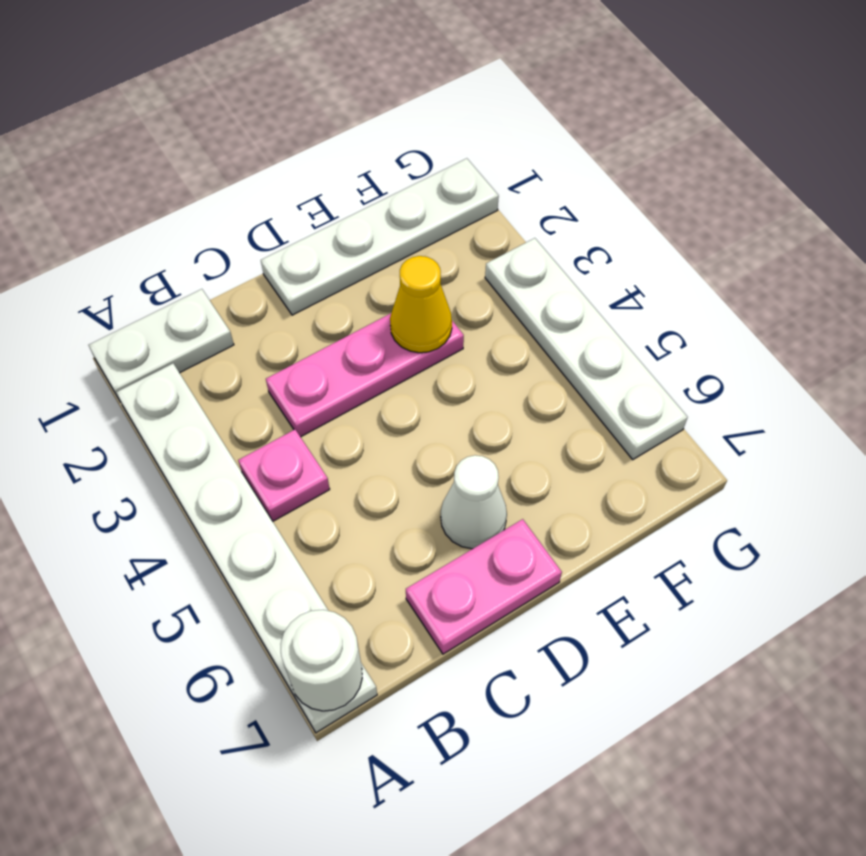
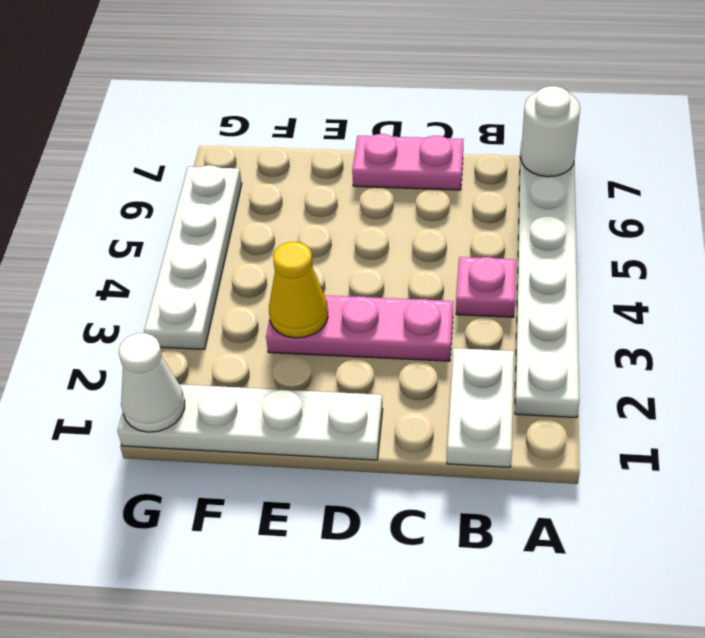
white 1x2 plate [89,289,234,399] -> white 1x2 plate turned to [447,348,514,467]
white 1x1 cone [441,455,507,549] -> white 1x1 cone moved to [119,333,185,432]

